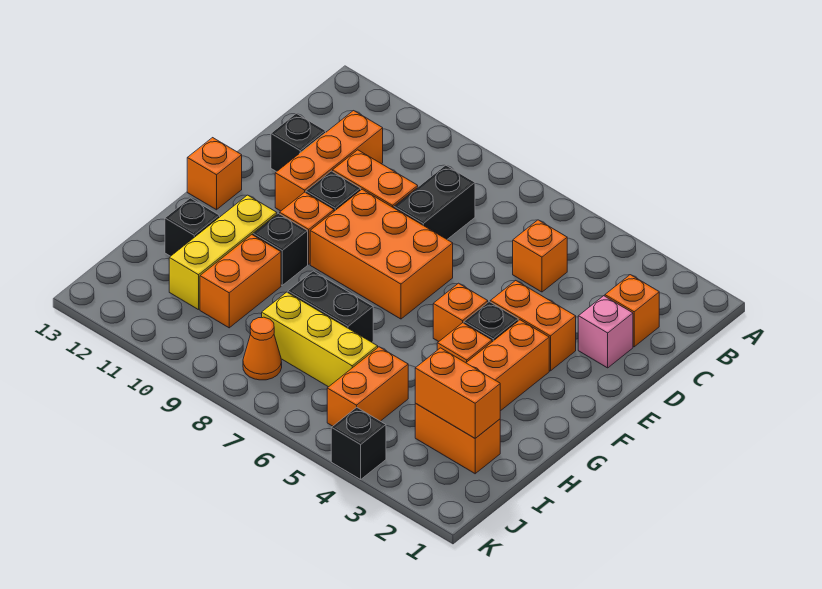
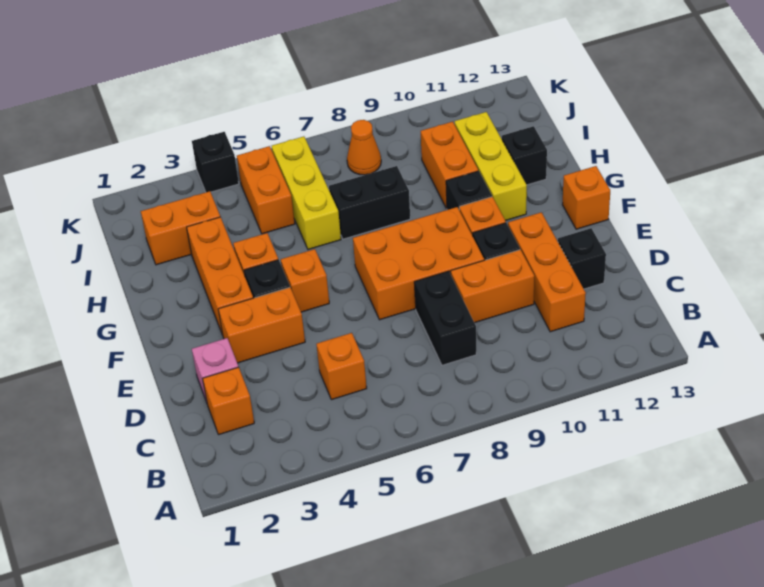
orange 1x2 brick [415,348,500,438] -> none
yellow 1x3 brick [262,292,378,387] -> yellow 1x3 brick turned to [272,136,341,249]

